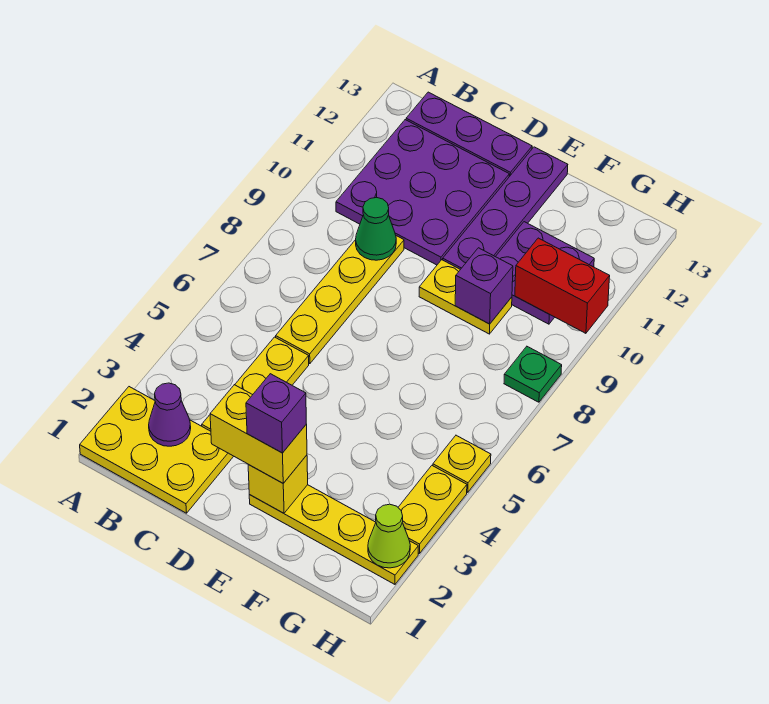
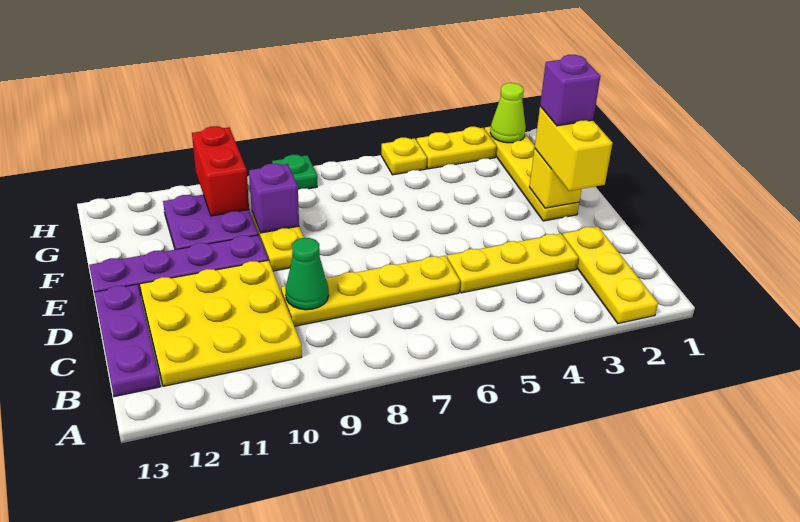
yellow 2x3 plate [80,387,234,513] -> yellow 1x3 plate [563,227,658,323]
purple 1x1 cone [149,383,191,446] -> none
purple 3x3 plate [336,120,509,265] -> yellow 3x3 plate [140,260,302,386]

